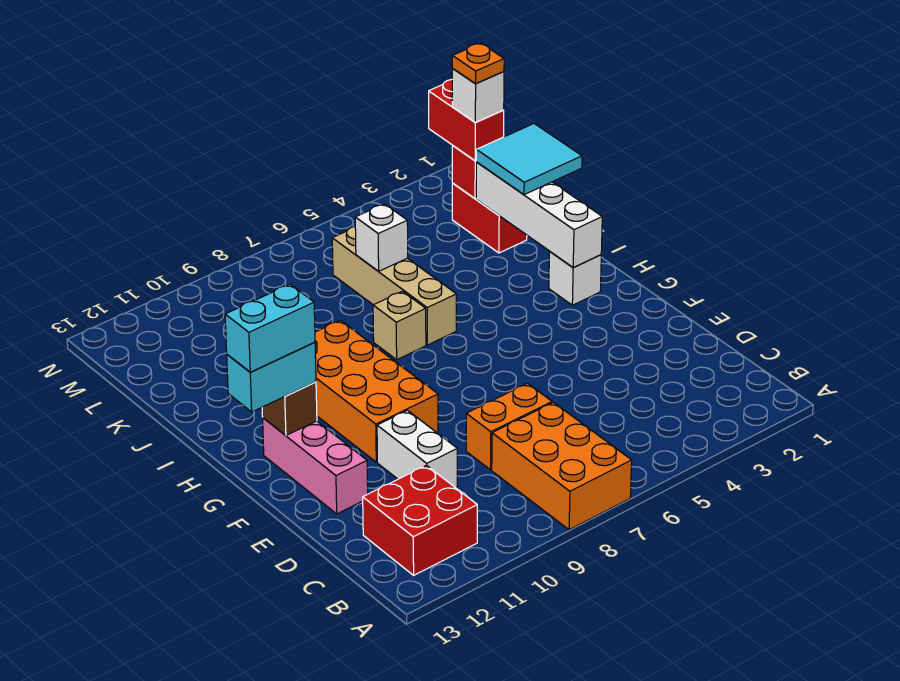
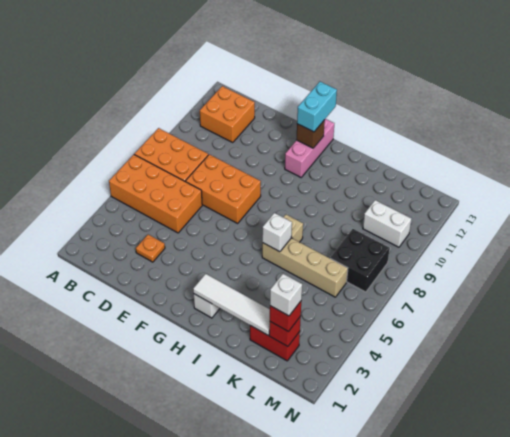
red 2x2 brick [363,465,477,575] -> orange 2x2 brick [200,86,255,142]
orange 1x2 brick [466,383,552,470] -> orange 2x3 brick [185,154,261,223]
white 1x2 brick [377,410,457,488] -> white 1x2 brick moved to [363,200,411,247]
pink 1x3 brick [263,418,368,514] -> pink 1x3 brick turned to [285,119,334,177]
orange 2x4 brick [315,320,438,462] -> orange 2x4 brick moved to [109,155,202,233]
cyan 1x2 brick [225,284,315,372] -> none
white 1x4 brick [476,162,602,268] -> white 1x4 tile [193,274,270,335]
cyan 2x2 tile [476,124,582,195] -> none
white 1x1 brick [355,204,408,271] -> white 1x1 brick moved to [262,213,292,252]
red 1x2 brick [429,80,504,161] -> red 1x1 brick [270,301,301,332]
orange 1x1 plate [452,43,504,84] -> orange 1x1 plate moved to [136,234,165,262]
none -> black 2x2 brick [330,229,390,292]

